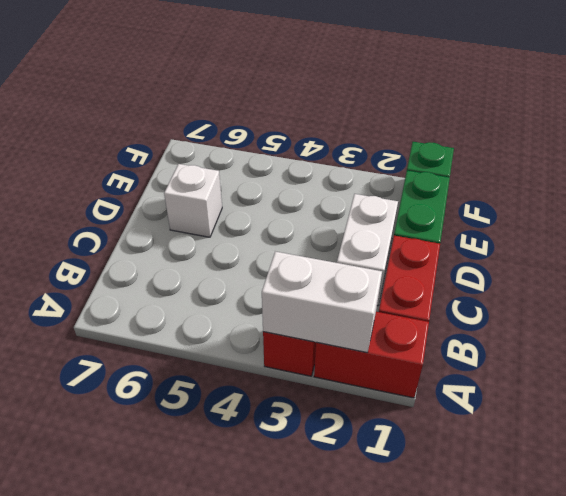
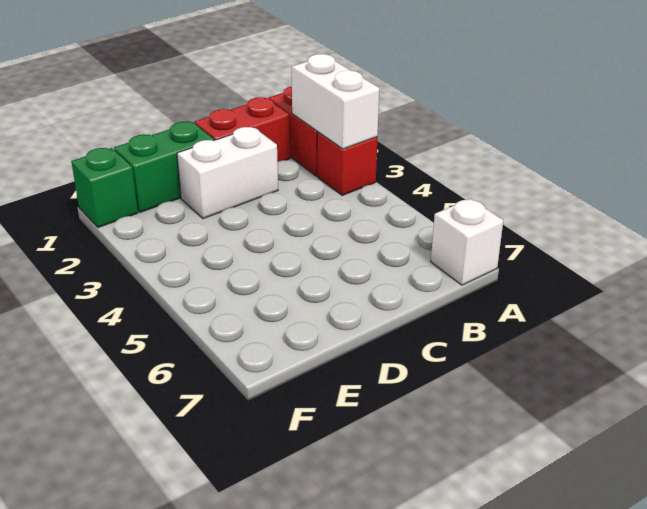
white 1x1 brick [164,164,222,237] -> white 1x1 brick moved to [431,199,503,285]

